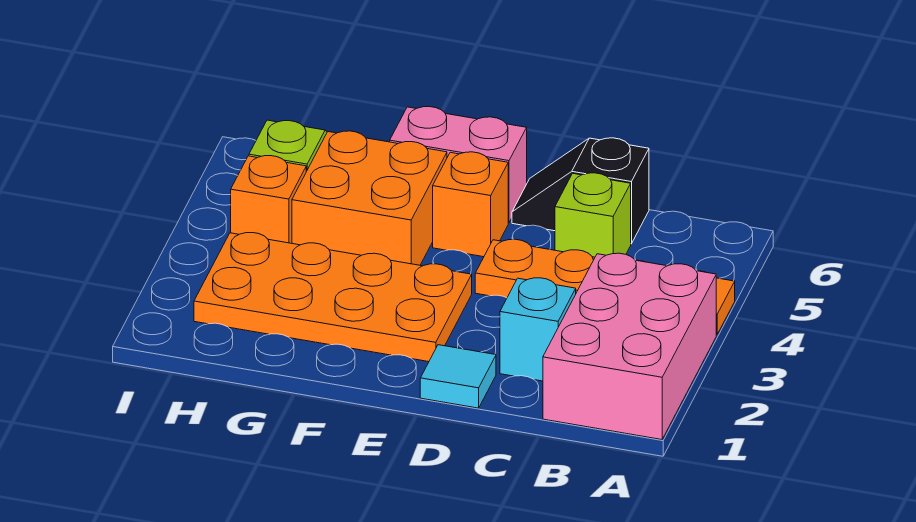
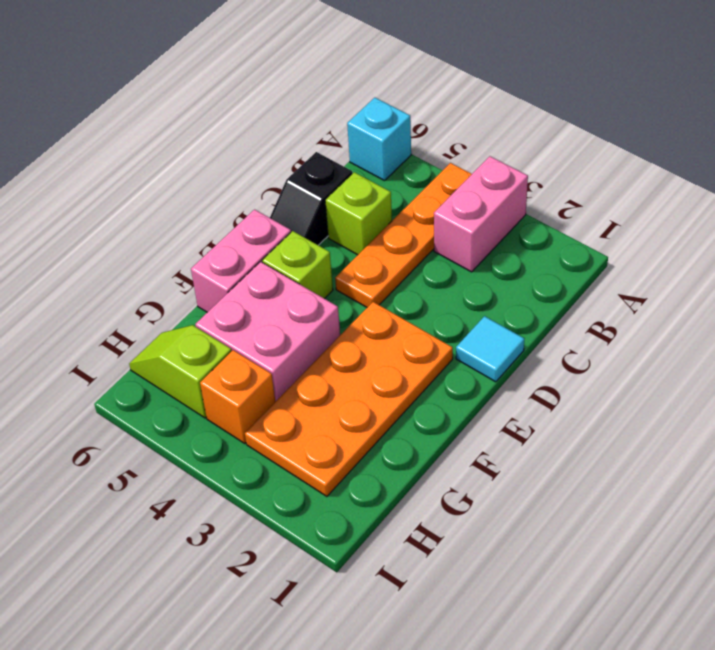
pink 2x3 brick [543,253,716,440] -> pink 1x2 brick [434,156,528,272]
cyan 1x1 brick [500,278,576,381] -> cyan 1x1 brick moved to [347,98,411,181]
orange 1x1 brick [433,152,508,257] -> lime 1x1 brick [262,231,333,299]
orange 2x2 brick [292,131,447,265] -> pink 2x2 brick [195,262,340,402]

